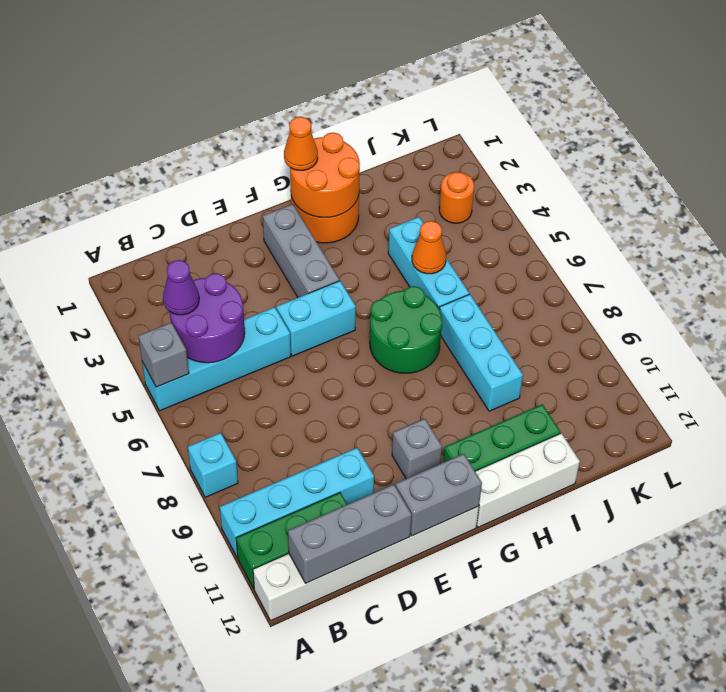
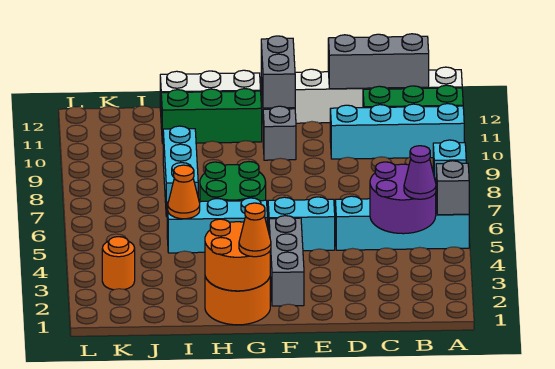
grey 1x2 brick [396,454,482,536] -> grey 1x2 brick turned to [261,36,295,108]
cyan 1x3 brick [388,217,469,309] -> cyan 1x3 brick turned to [167,198,267,253]

